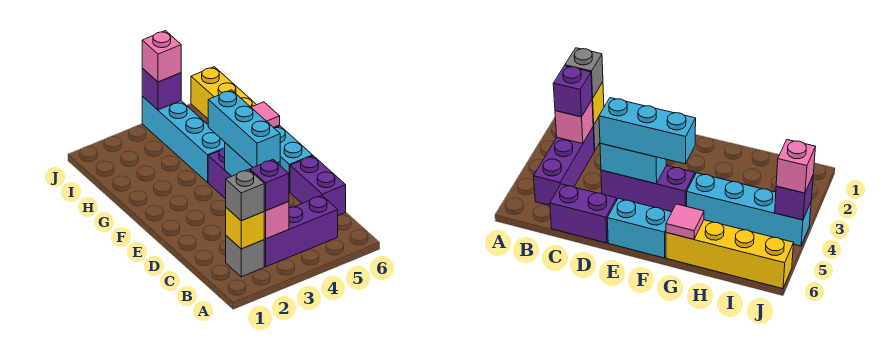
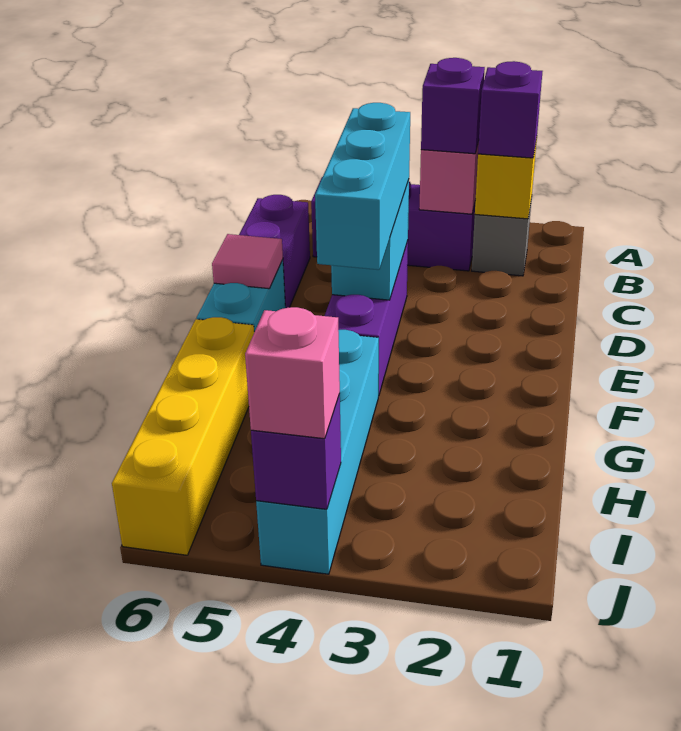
grey 1x1 brick [226,169,264,221] -> purple 1x1 brick [478,61,542,158]
pink 1x1 tile [251,102,280,128] -> pink 1x1 tile moved to [212,234,283,289]

